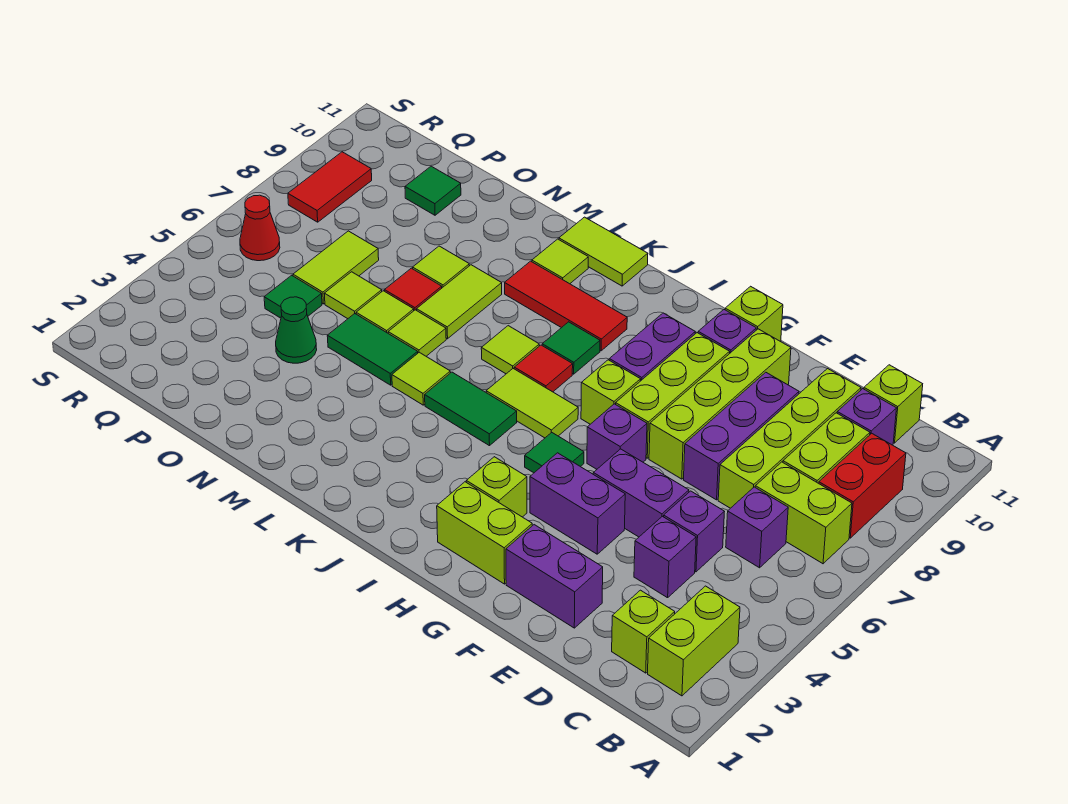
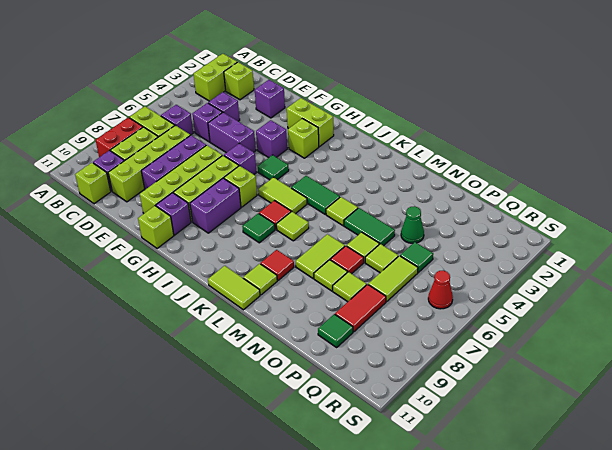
purple 1x2 brick [506,525,603,628] -> purple 1x1 brick [255,80,285,118]
purple 1x2 brick [530,453,625,554] -> purple 1x1 brick [256,120,287,158]
red 1x3 tile [505,261,627,351] -> red 1x1 tile [261,250,294,280]
lime 1x1 tile [388,310,446,356] -> lime 1x1 tile moved to [333,272,367,302]
red 1x2 tile [288,152,372,222] -> red 1x2 tile moved to [335,284,386,332]

